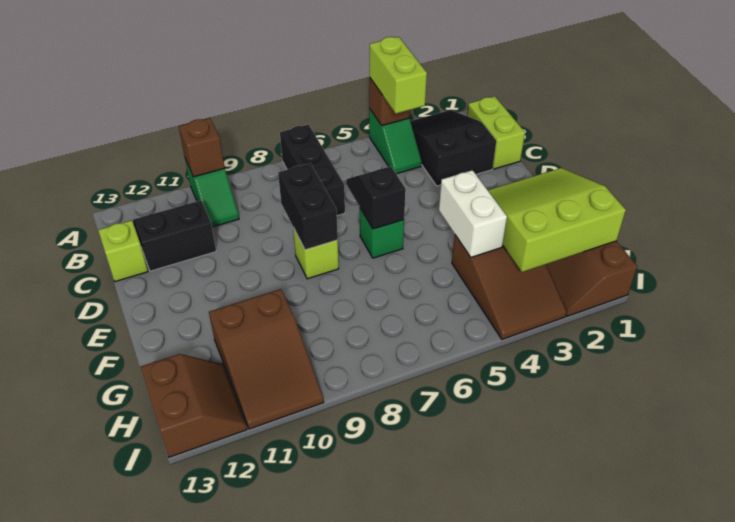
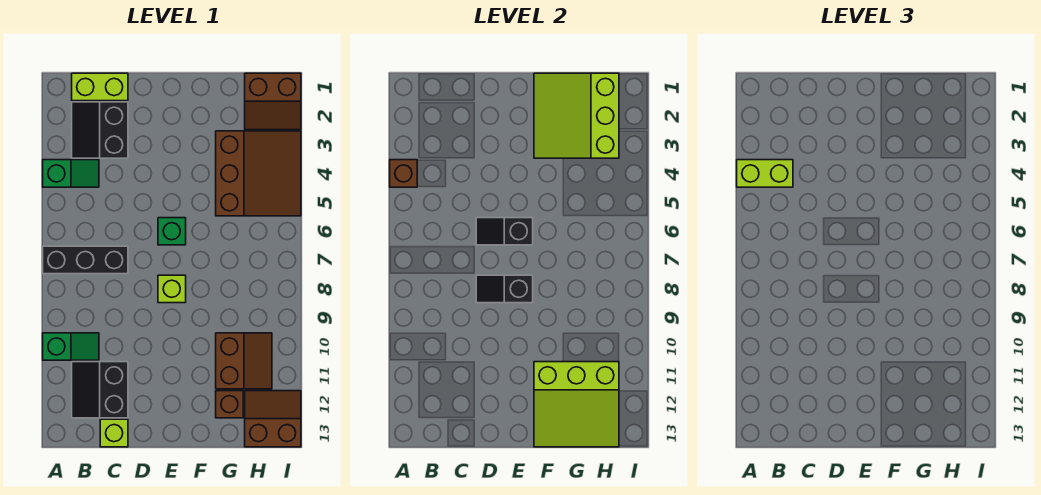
black 2x3 slope [410,110,496,186] -> black 2x2 slope [72,102,128,158]
brown 1x1 brick [179,118,225,177] -> brown 1x1 brick moved to [216,391,243,418]
black 1x2 brick [278,163,338,250] -> black 1x2 slope [476,275,533,303]
white 1x2 brick [439,170,507,257] -> none
none -> lime 3x3 slope [534,362,619,447]
brown 2x3 slope [452,235,567,339] -> brown 3x3 slope [216,131,301,216]
brown 2x3 slope [209,289,324,429] -> brown 2x2 slope [216,333,272,389]

